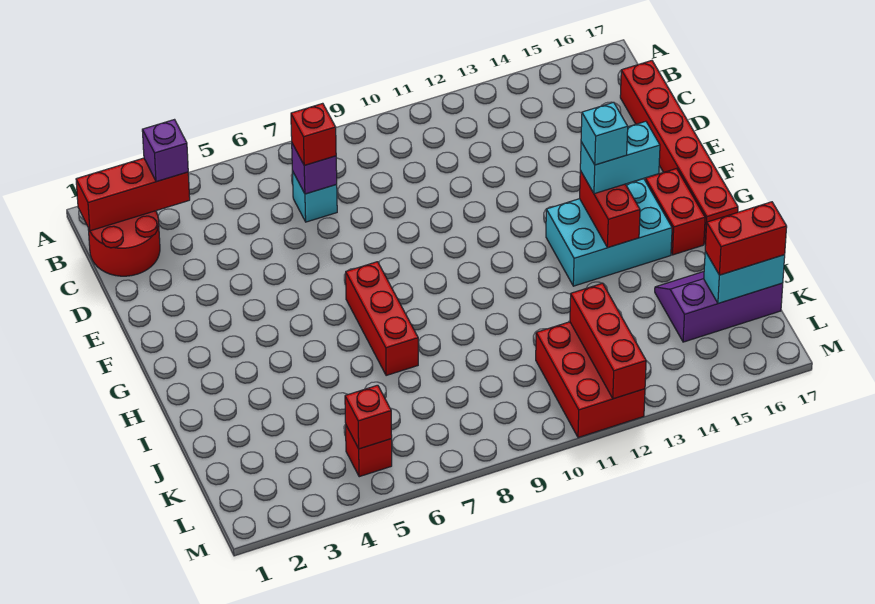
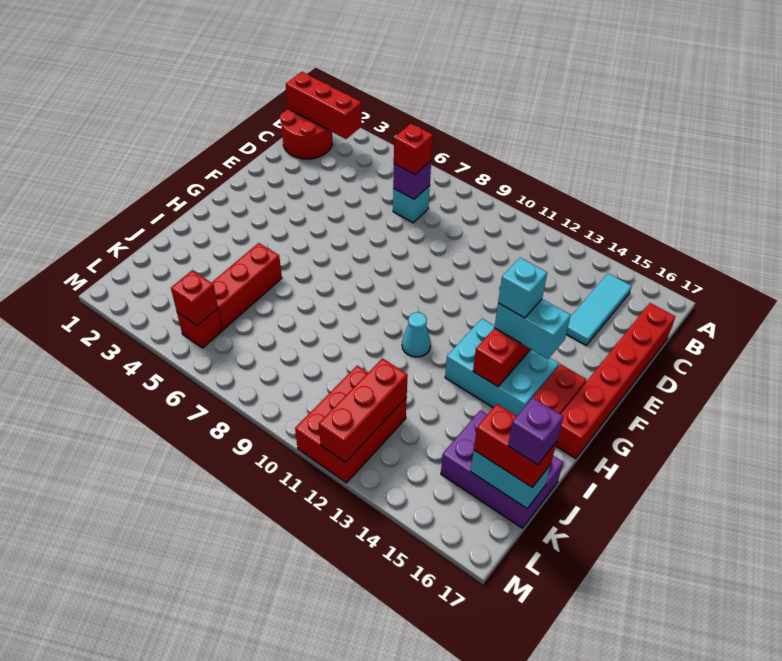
purple 1x1 brick [142,120,188,182] -> purple 1x1 brick moved to [508,398,563,465]
none -> cyan 1x3 tile [566,273,632,345]
red 1x3 brick [346,262,418,376] -> red 1x3 brick moved to [212,243,282,329]
none -> cyan 1x1 cone [402,312,431,357]
purple 2x3 slope [655,272,783,342] -> purple 2x3 brick [441,410,563,528]

